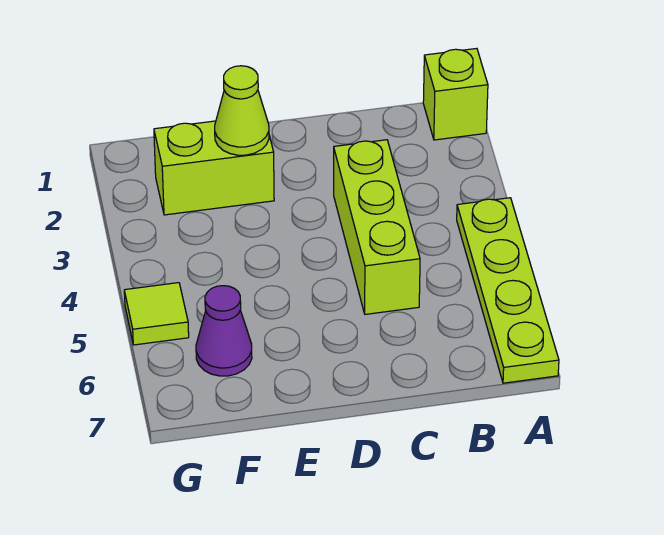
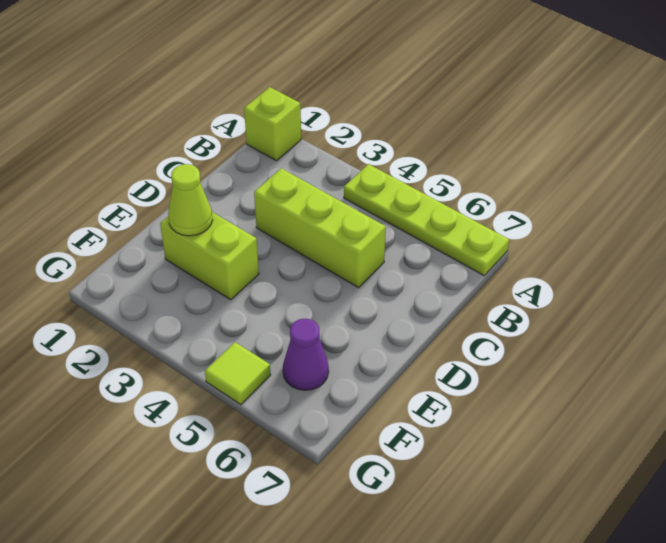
lime 1x2 brick [154,121,274,215] -> lime 1x2 brick turned to [160,212,259,300]

